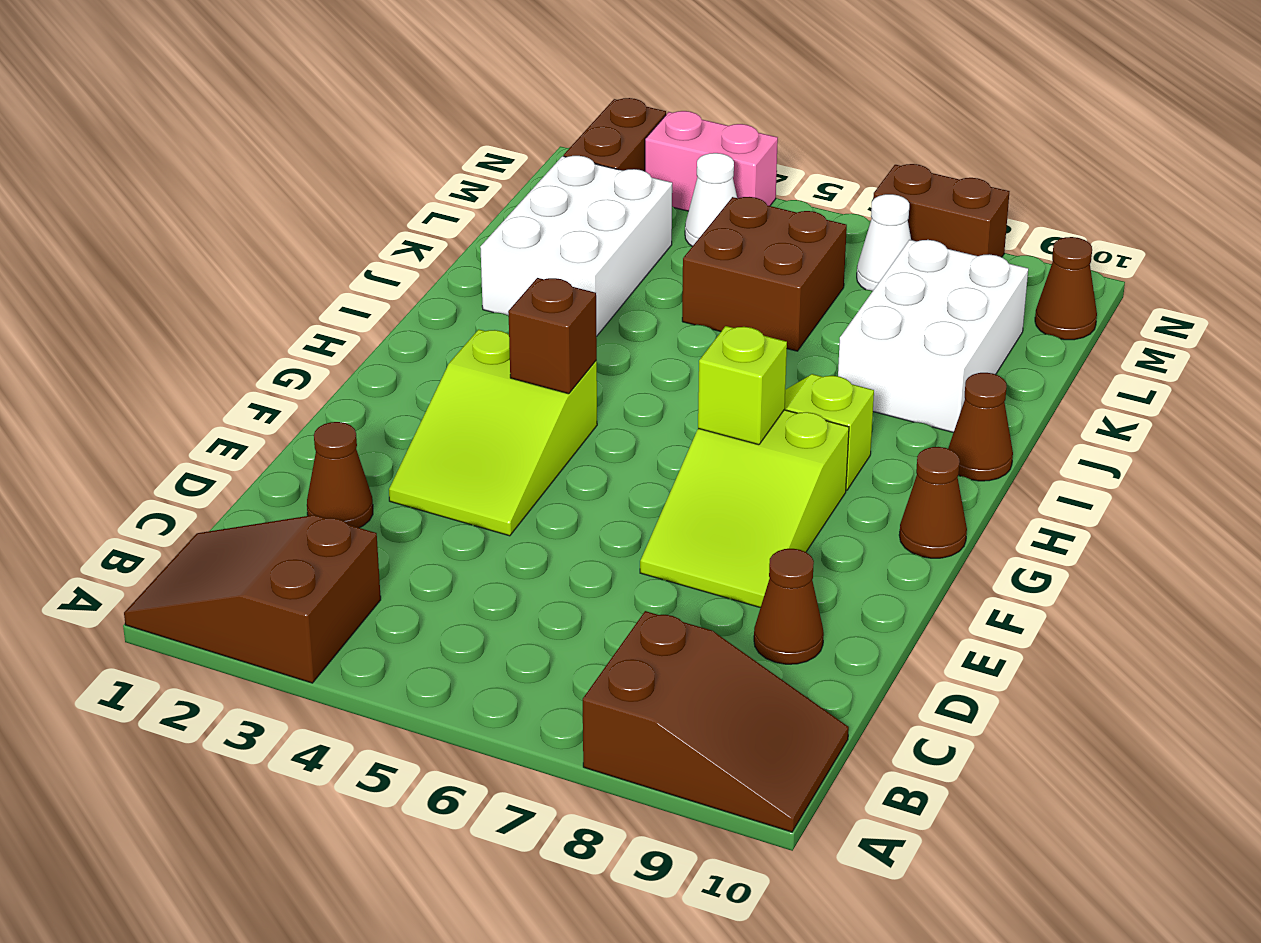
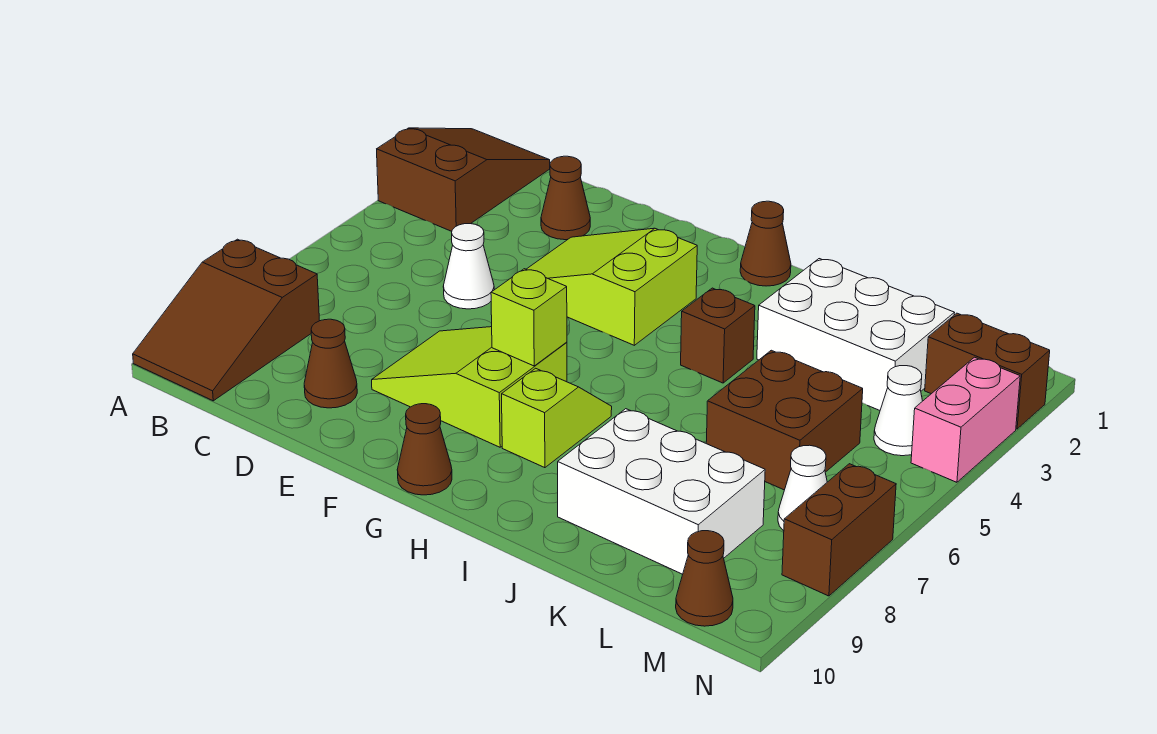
none -> white 1x1 cone [443,224,494,309]
brown 1x1 brick [508,278,597,394] -> brown 1x1 brick moved to [681,288,755,383]
brown 1x1 cone [948,373,1013,481] -> brown 1x1 cone moved to [740,201,791,286]

